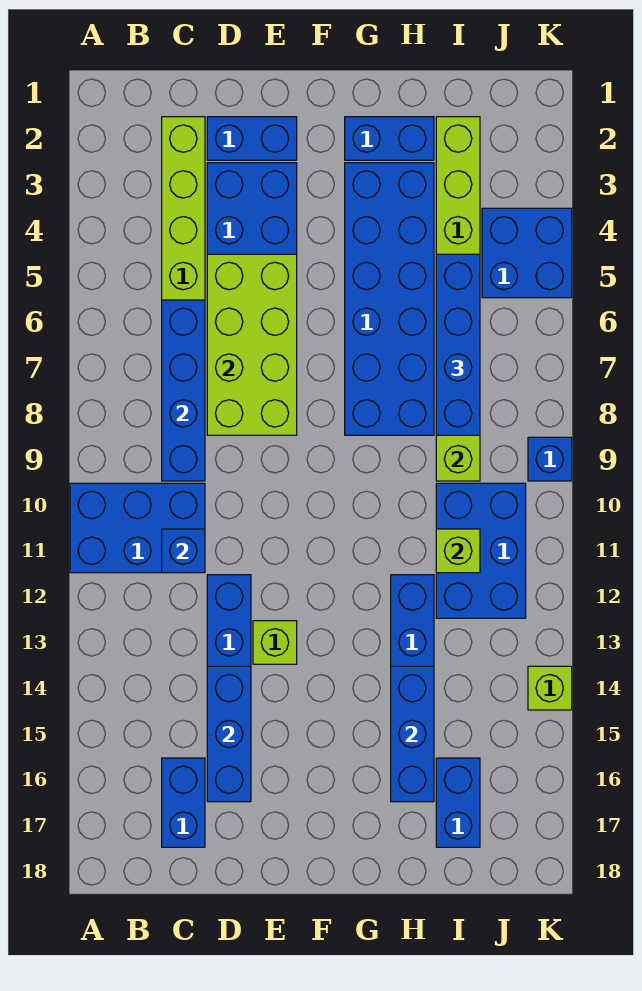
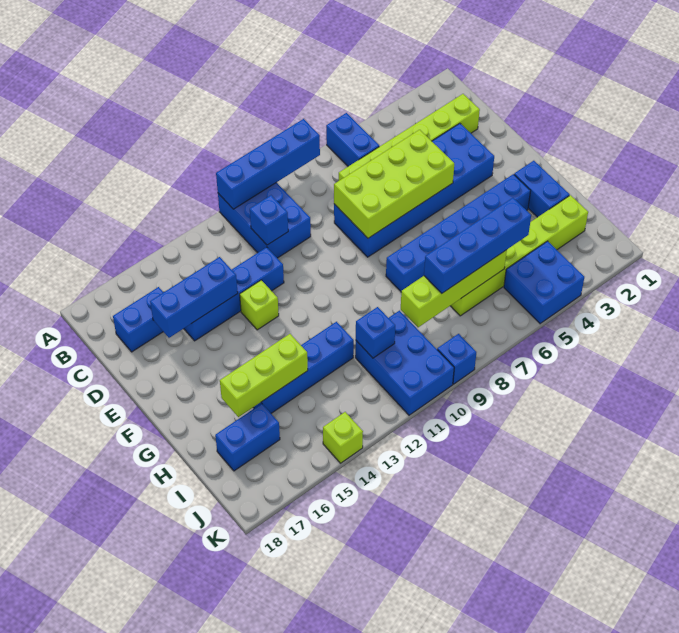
blue 1x4 brick [162,300,205,481] -> blue 1x4 brick moved to [216,119,320,209]
blue 1x2 brick [207,117,297,160] -> blue 1x2 brick moved to [326,113,379,166]
blue 2x6 brick [345,163,434,435] -> blue 1x6 brick [386,174,531,291]
blue 1x3 brick [391,666,434,802] -> lime 1x3 brick [220,334,308,417]
blue 2x3 brick [436,483,526,618] -> blue 2x3 brick turned to [355,311,454,415]
lime 1x1 brick [436,529,480,573] -> blue 1x1 brick [356,307,395,358]

